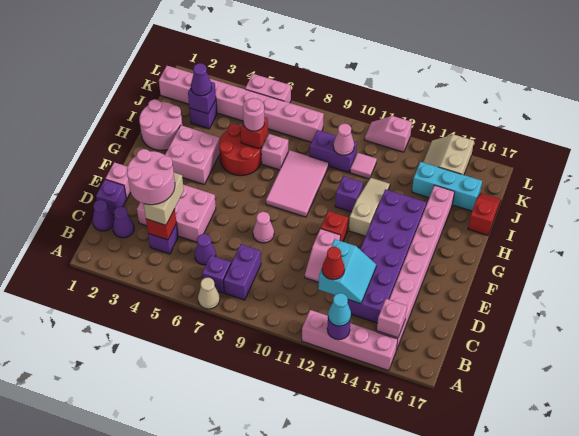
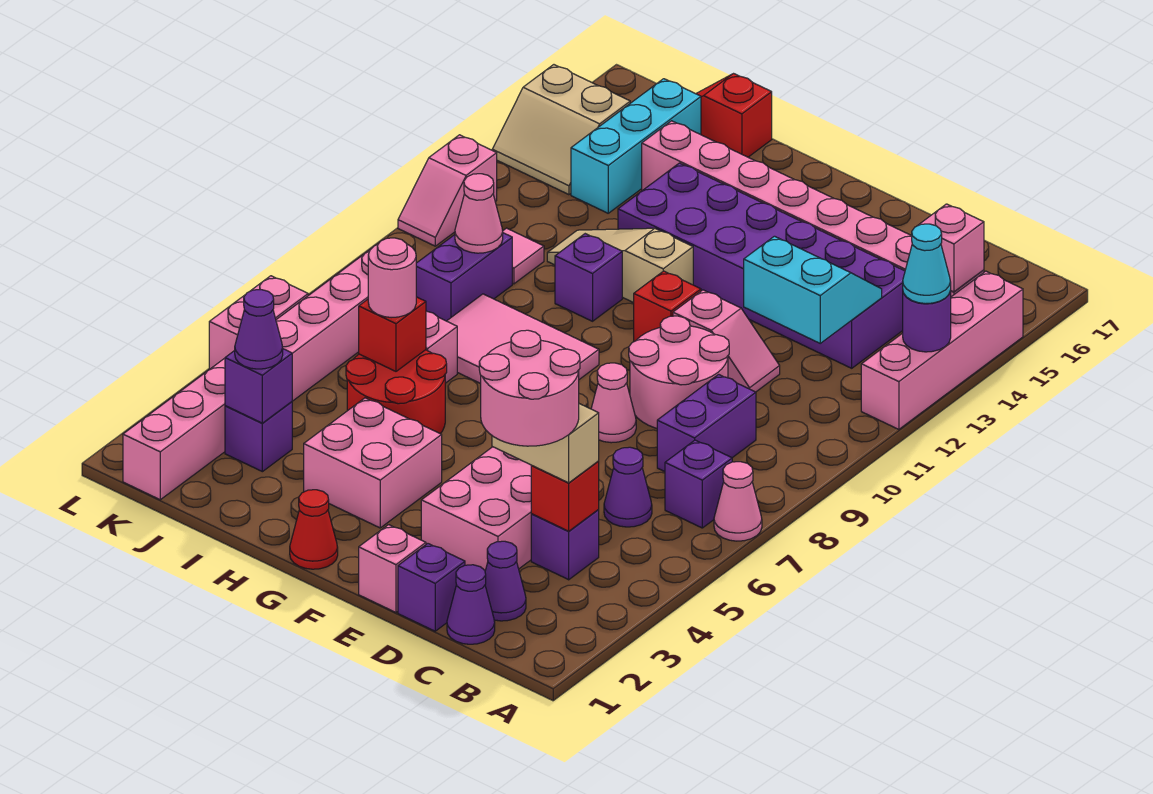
tan 1x1 cone [198,278,220,309] -> pink 1x1 cone [714,462,762,541]
purple 1x2 brick [224,244,261,300] -> purple 1x2 brick turned to [657,374,756,472]
red 1x1 cone [322,247,345,280] -> red 1x1 cone moved to [290,490,338,569]
pink 2x2 round brick [139,99,182,150] -> pink 2x2 round brick moved to [629,316,729,428]

